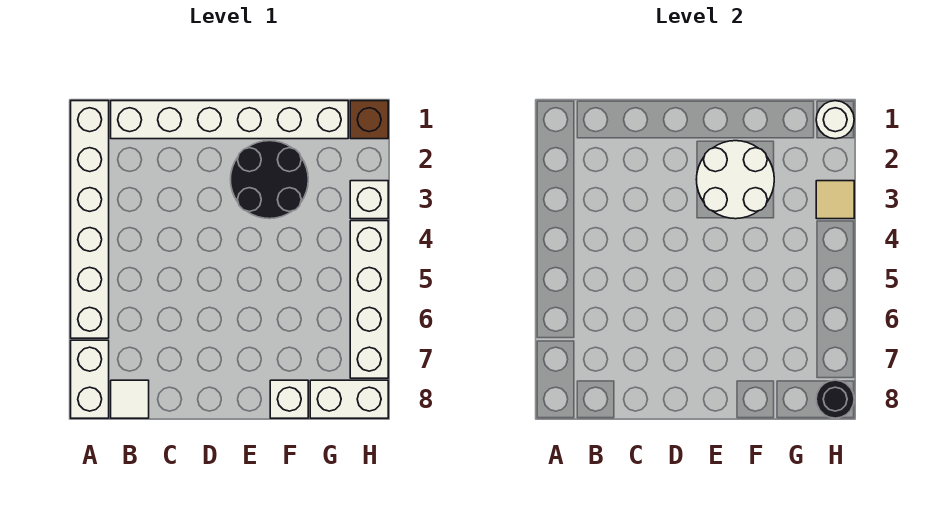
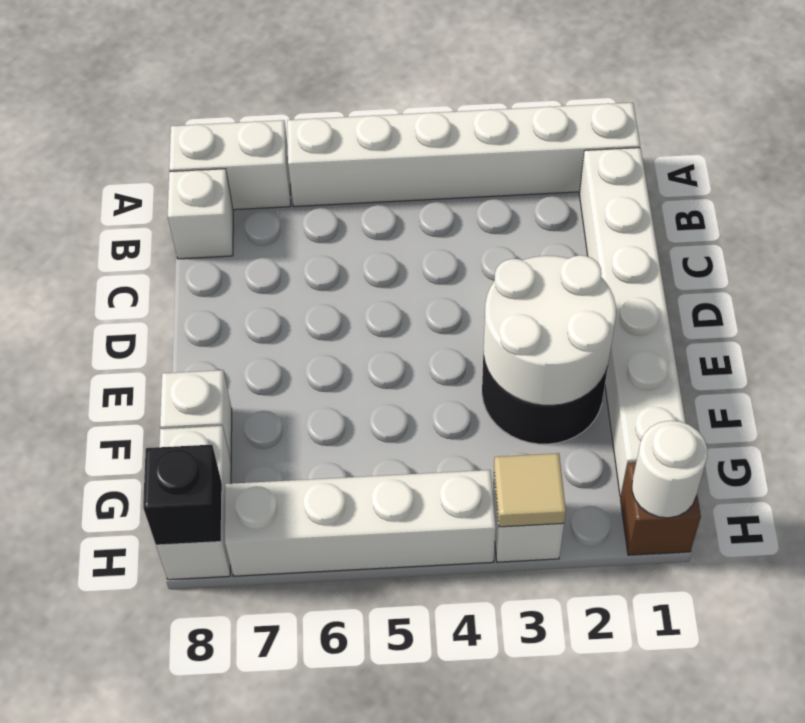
white 1x1 tile [111,380,149,418] -> white 1x1 brick [168,169,233,259]
black 1x1 round brick [816,380,854,418] -> black 1x1 brick [143,445,222,545]

